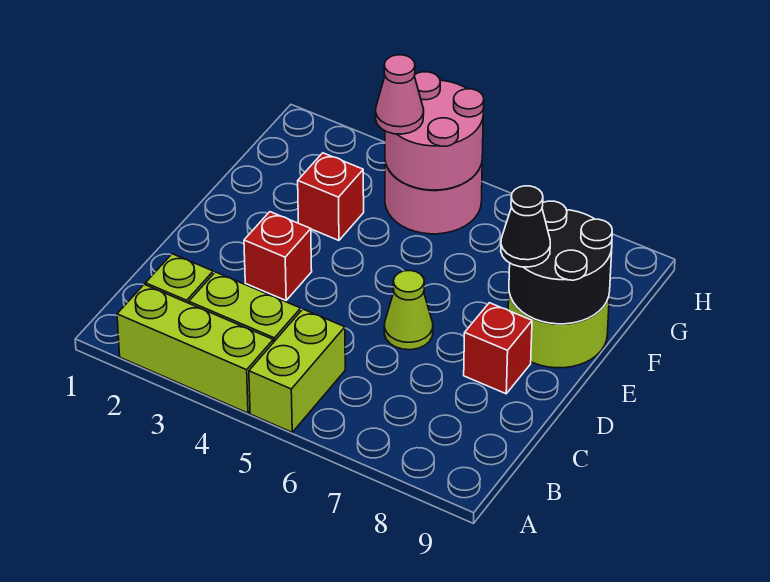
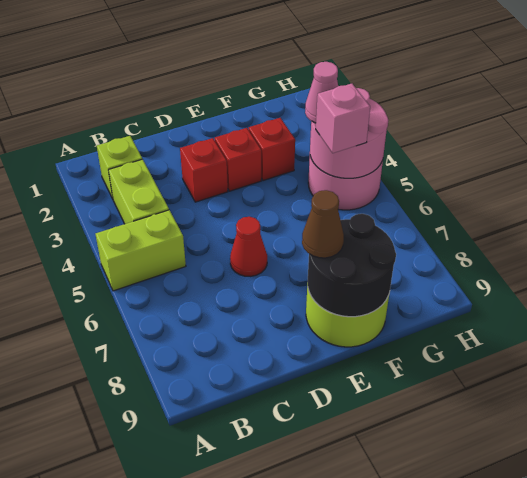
lime 1x3 brick [117,284,273,413] -> none
lime 1x1 cone [384,271,433,350] -> red 1x1 cone [230,217,267,276]
red 1x1 brick [464,303,532,394] -> red 1x1 brick moved to [215,128,261,191]
black 1x1 cone [501,186,550,267] -> brown 1x1 cone [302,190,344,258]
none -> pink 1x1 brick [316,84,370,153]

